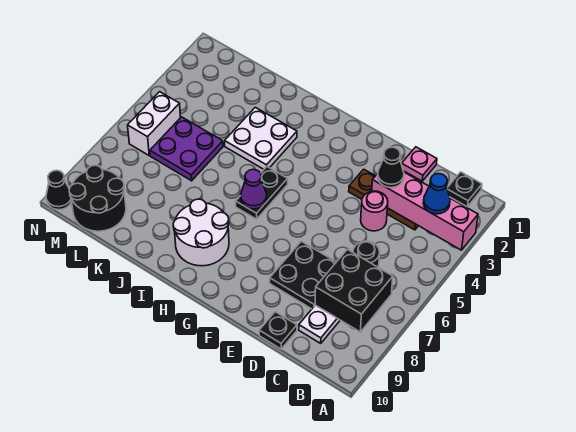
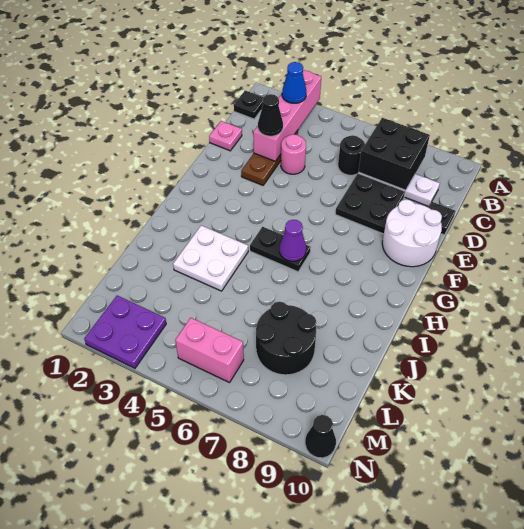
white 2x2 round brick [173,199,229,266] -> white 2x2 round brick moved to [382,200,442,267]
purple 2x2 plate [150,117,223,181] -> purple 2x2 plate moved to [84,296,166,368]
black 2x2 round brick [69,165,126,231] -> black 2x2 round brick moved to [256,302,316,375]
white 1x2 brick [128,92,181,155] -> pink 1x2 brick [175,318,244,383]

